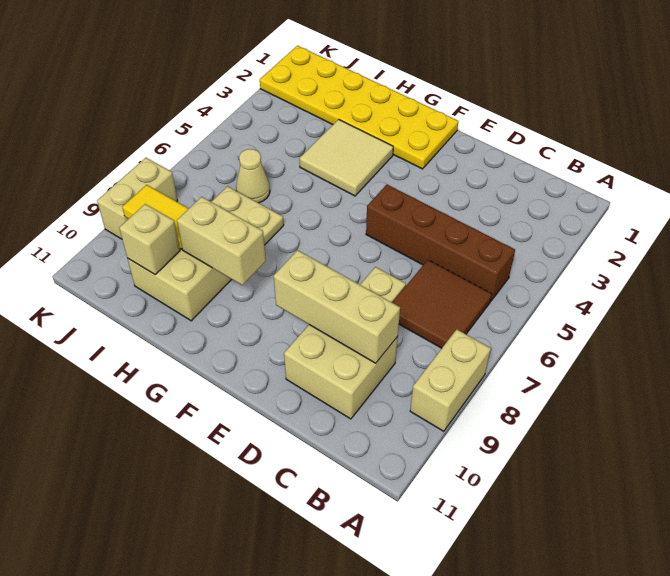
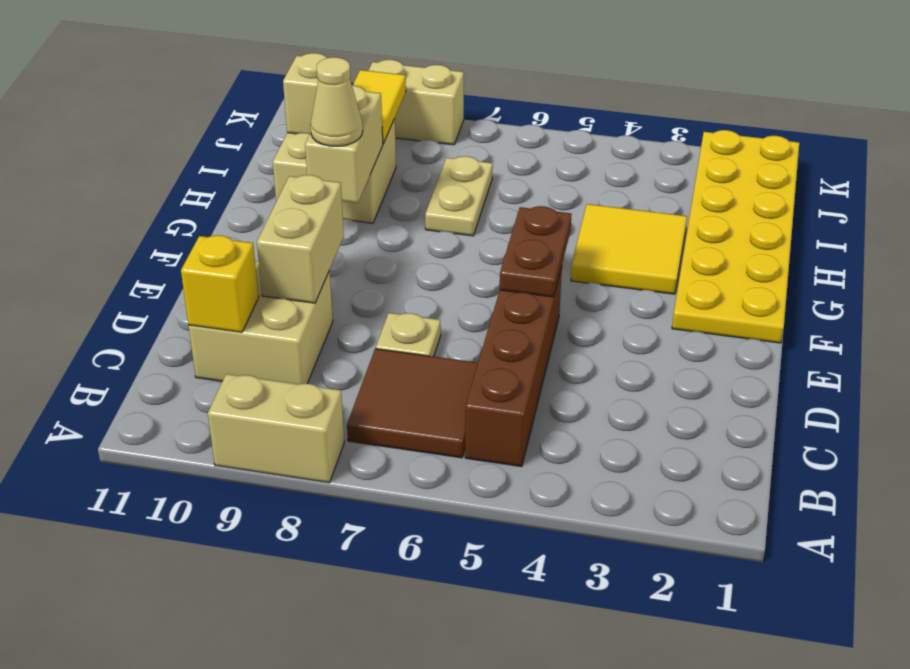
tan 1x3 brick [274,250,400,363] -> tan 1x2 brick [257,175,344,303]
none -> yellow 1x1 brick [181,235,259,332]
none -> brown 1x2 plate [500,206,572,297]
tan 2x2 tile [299,119,393,196] -> yellow 2x2 tile [571,204,687,294]
tan 1x1 cone [236,149,270,203] -> tan 1x1 cone moved to [310,57,363,146]

